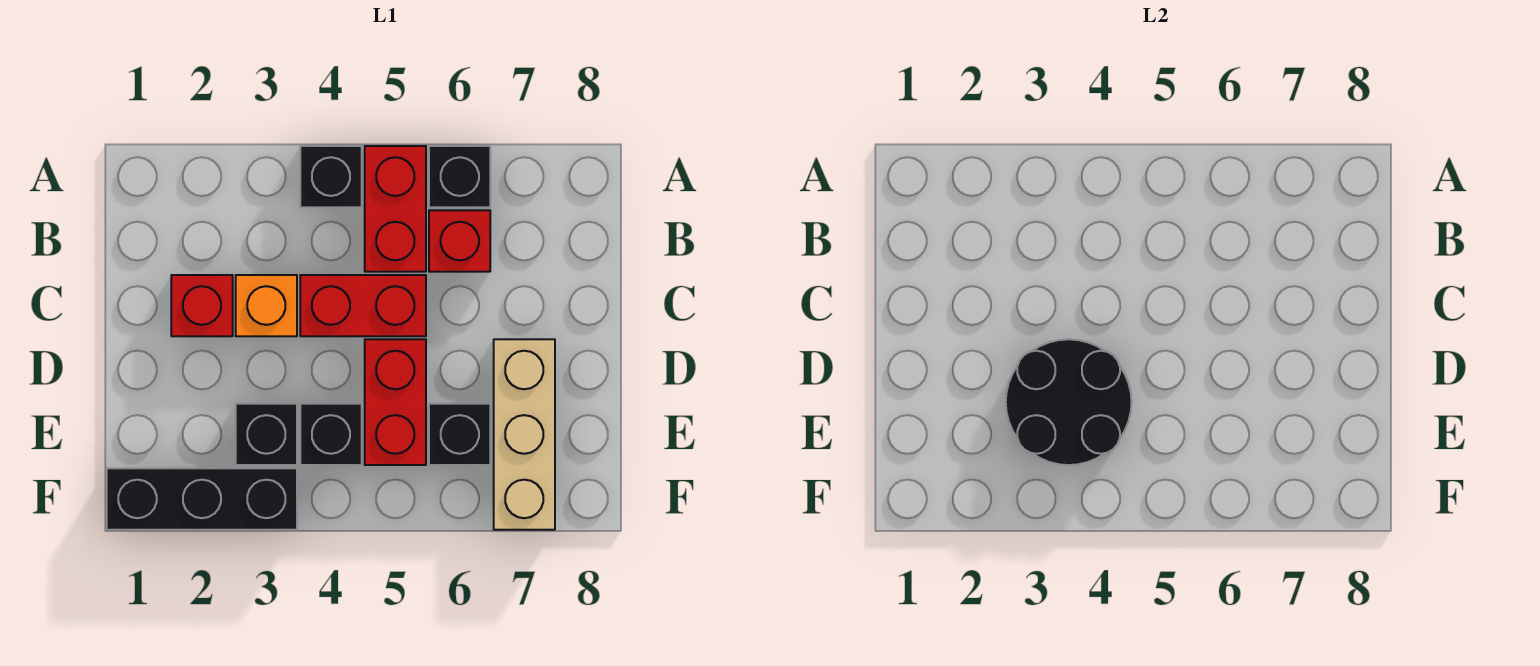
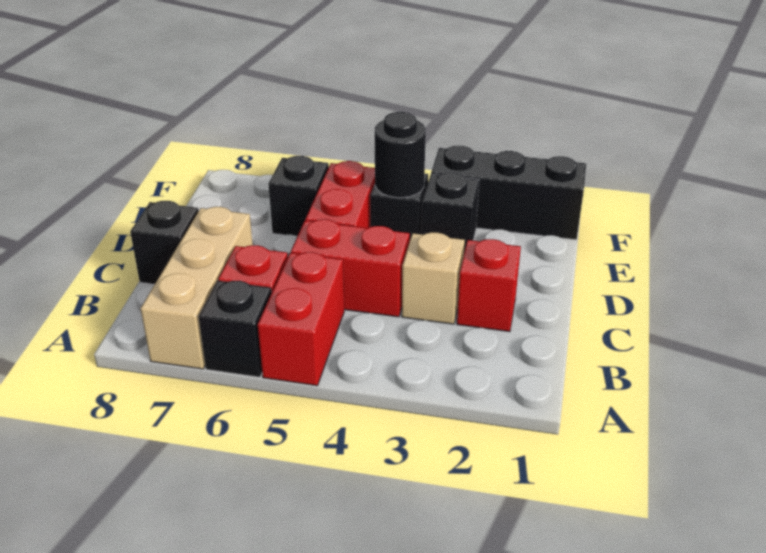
black 1x1 brick [300,146,362,207] -> black 1x1 brick moved to [130,201,199,285]
orange 1x1 brick [236,275,297,336] -> tan 1x1 brick [402,232,465,324]
black 2x2 round brick [1006,339,1132,465] -> black 1x1 round brick [375,112,426,198]
tan 1x3 brick [494,339,555,530] -> tan 1x3 brick moved to [141,207,253,369]

